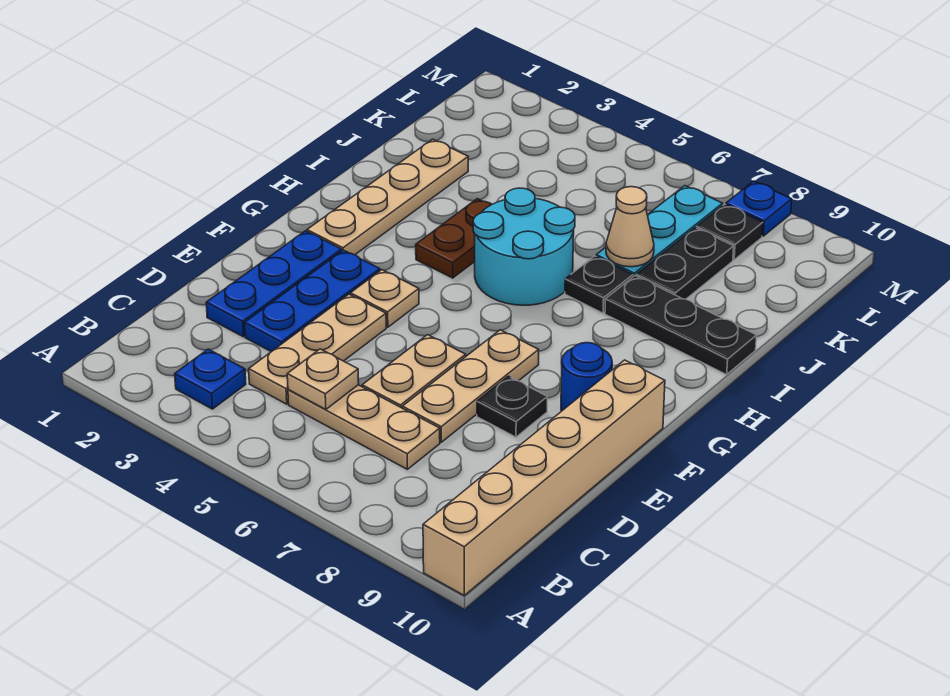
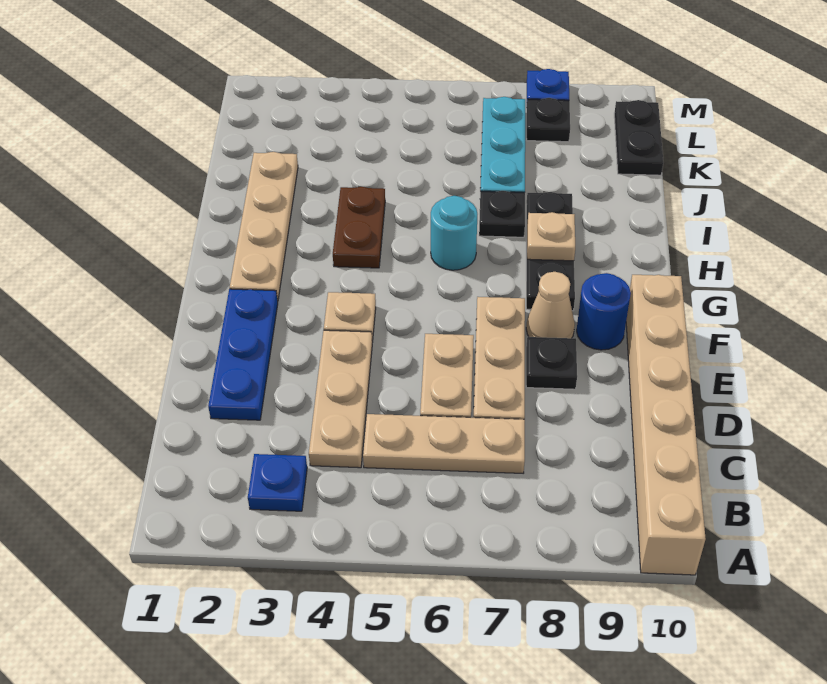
tan 1x1 plate [287,349,359,409] -> tan 1x1 plate moved to [527,212,575,261]
blue 1x3 plate [245,250,380,352] -> none
cyan 2x2 round brick [473,188,575,305] -> cyan 1x1 round brick [431,196,477,270]
black 1x3 plate [605,276,757,375] -> black 1x3 plate turned to [526,192,575,311]
tan 1x1 cone [606,187,654,267] -> tan 1x1 cone moved to [526,272,575,338]
black 1x2 plate [636,228,734,299] -> black 1x2 plate moved to [614,100,663,175]

